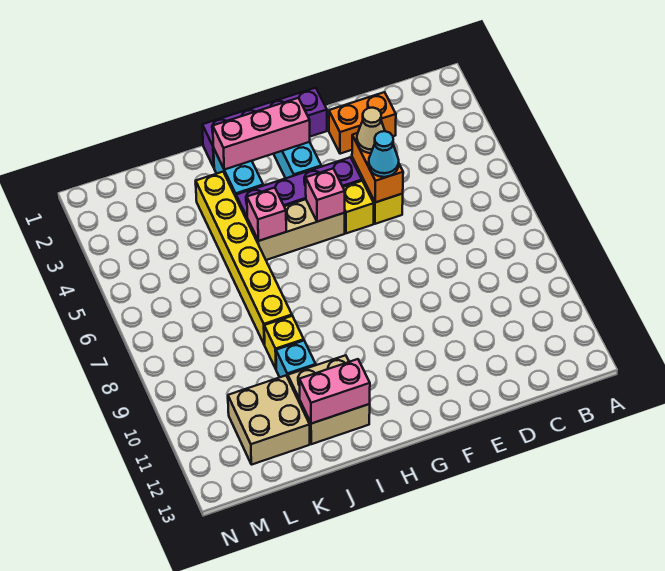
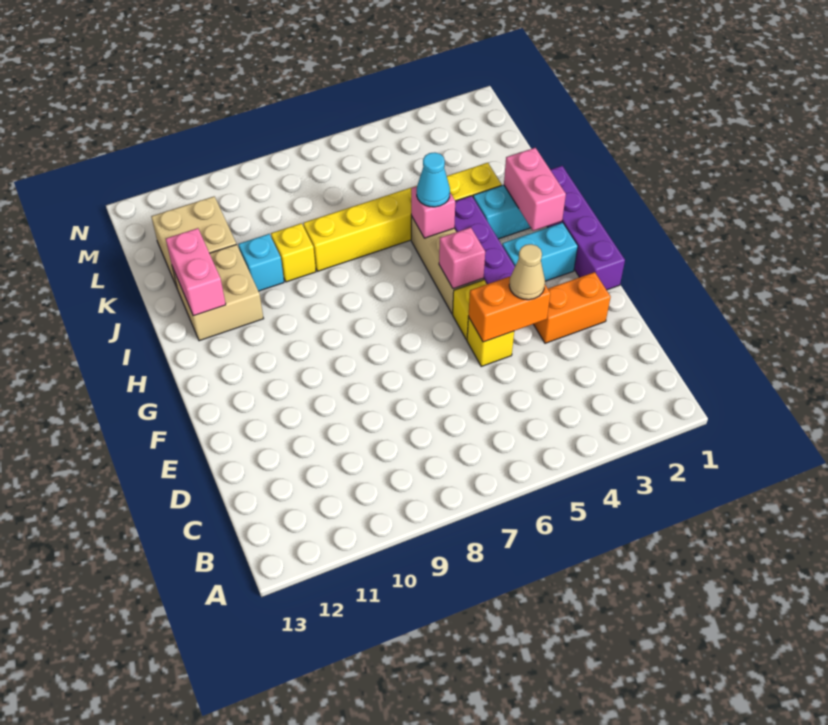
orange 1x2 brick [329,92,396,154] -> orange 1x2 brick turned to [534,272,611,343]
cyan 1x1 cone [369,131,399,177] -> cyan 1x1 cone moved to [417,152,450,207]
pink 1x3 brick [213,98,310,170] -> pink 1x2 brick [504,148,566,231]

